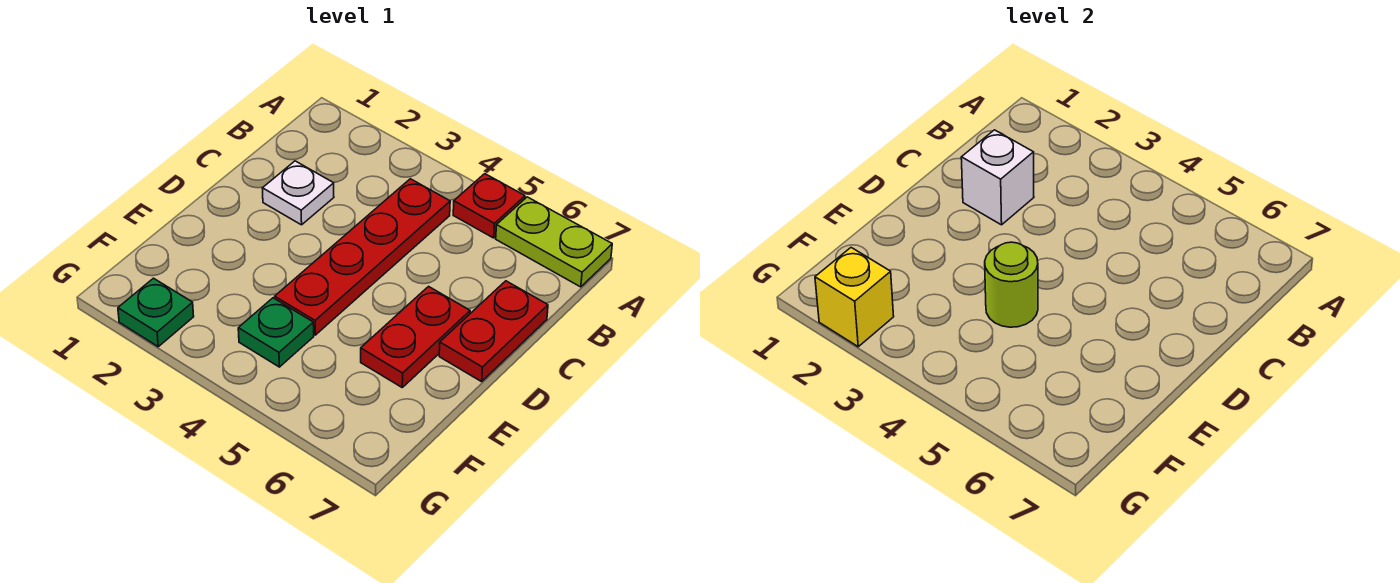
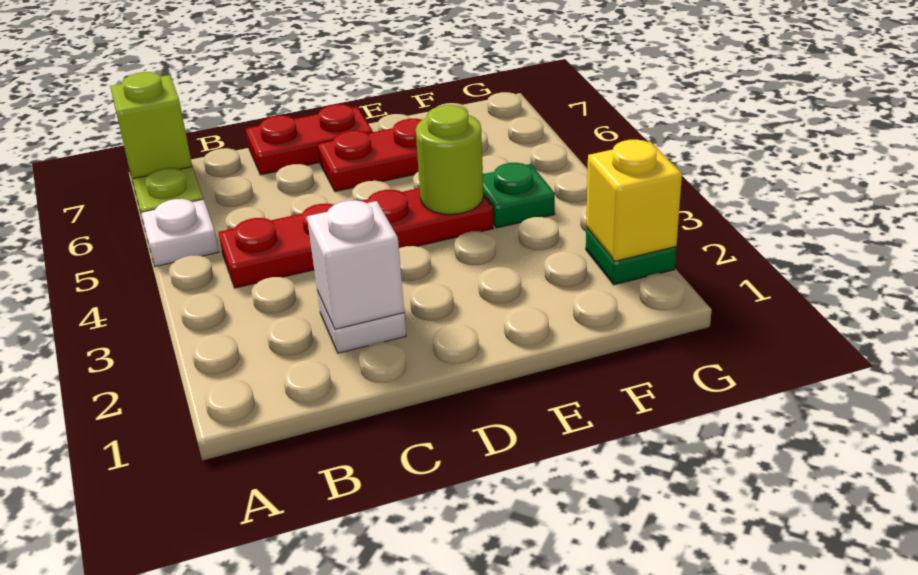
red 1x1 plate [453,174,525,238] -> white 1x1 plate [141,199,219,267]
none -> lime 1x1 brick [110,72,192,179]

